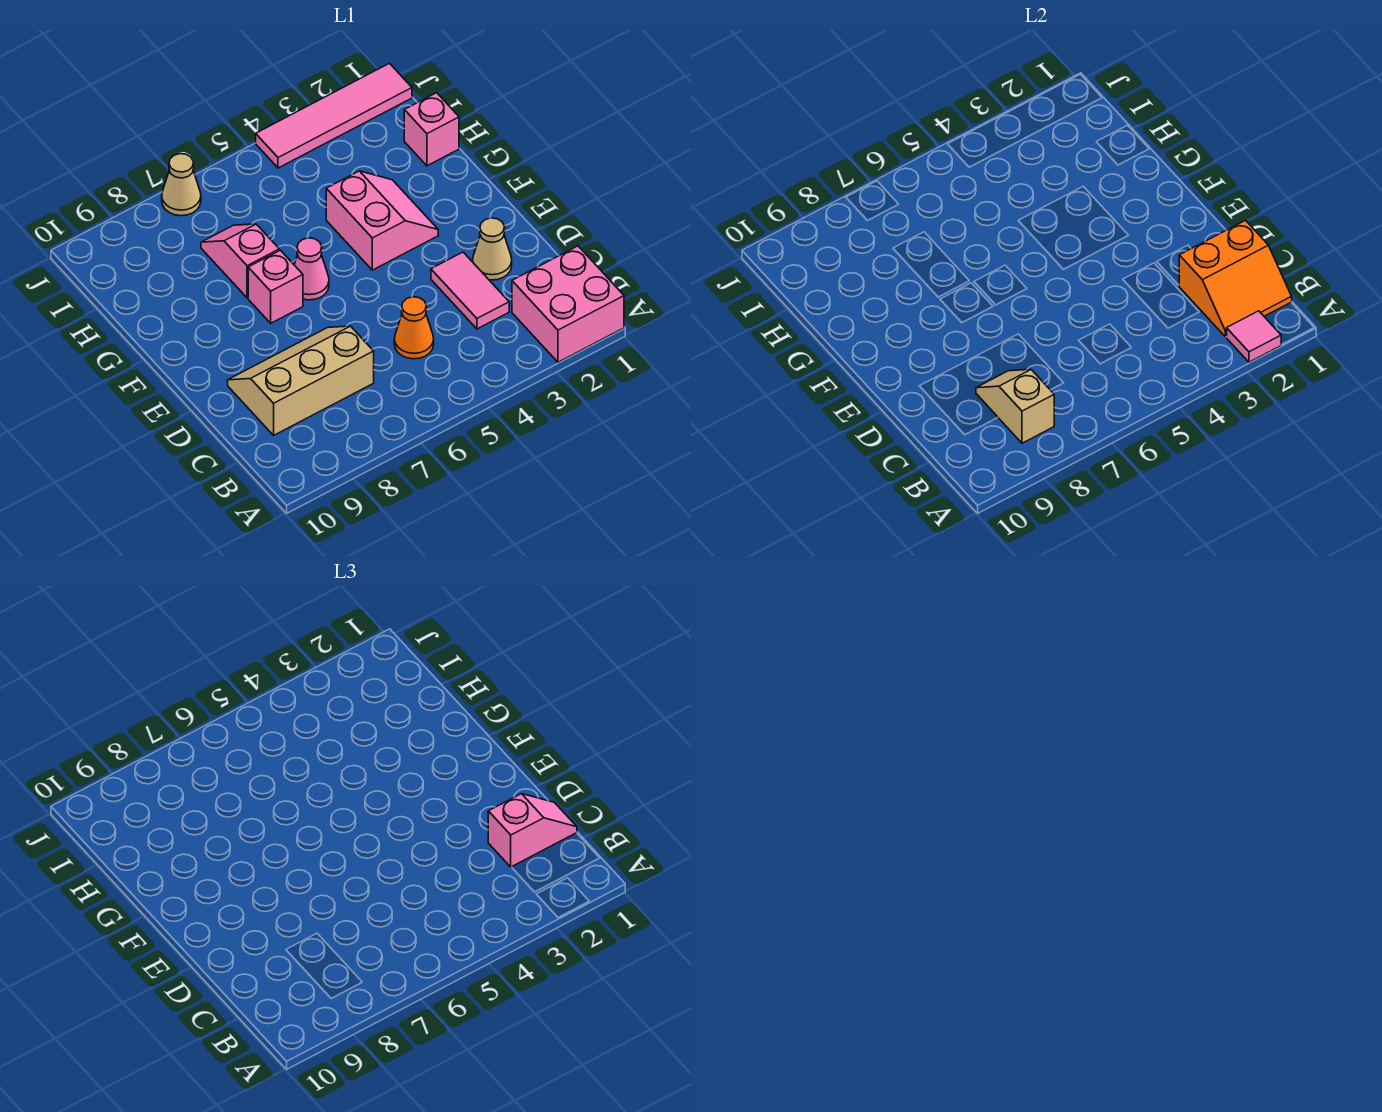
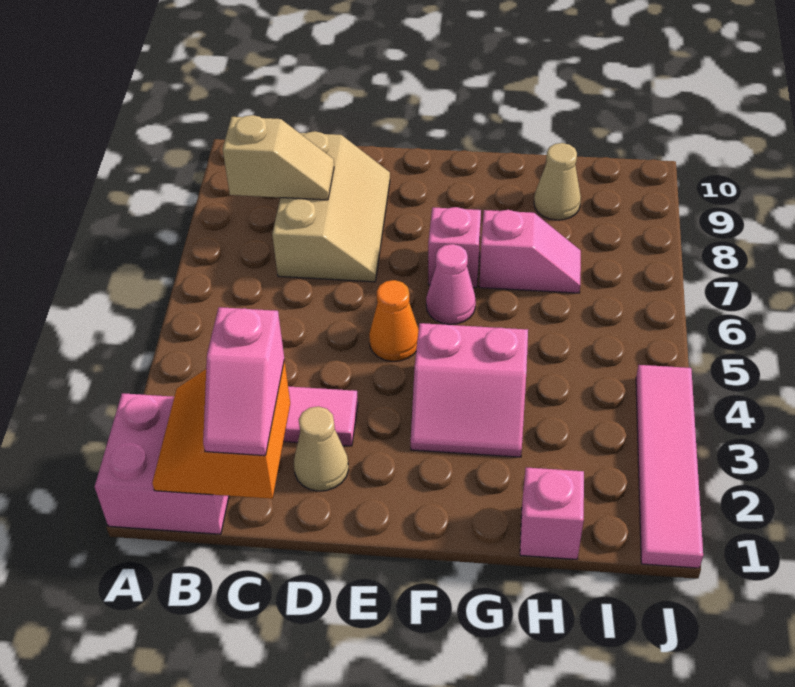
pink 1x1 tile [1227,311,1281,362] -> none
orange 1x1 cone [394,297,434,359] -> orange 1x1 cone moved to [369,280,419,361]
tan 1x1 cone [162,154,201,216] -> tan 1x1 cone moved to [534,143,581,220]

